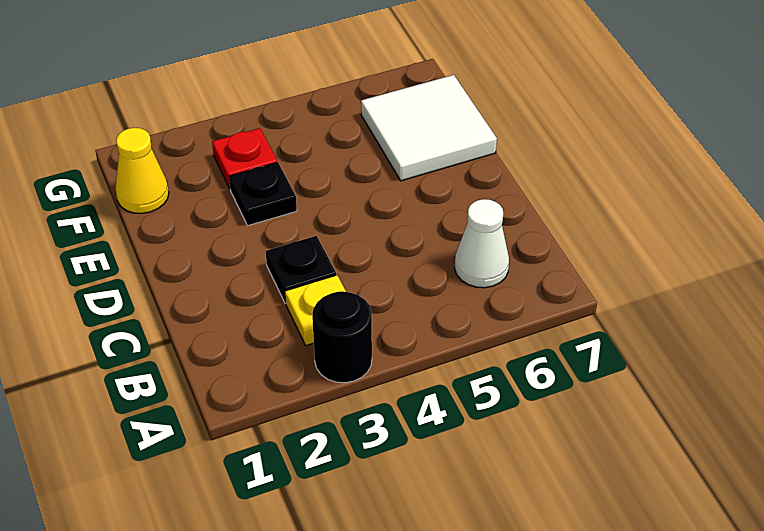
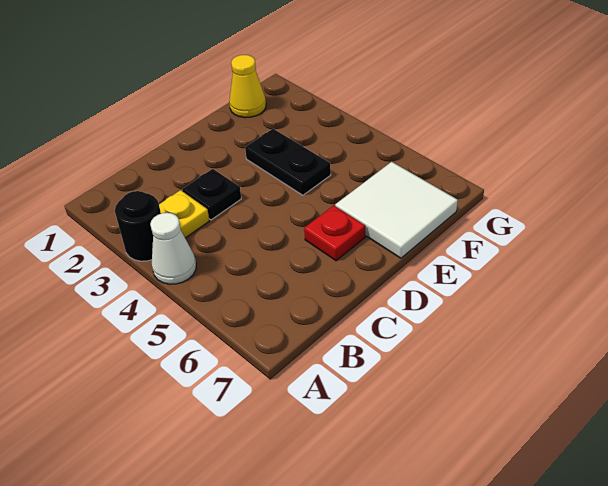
white 1x1 cone [455,199,509,288] -> white 1x1 cone moved to [150,213,196,284]
black 1x1 plate [229,162,297,226] -> black 1x2 plate [245,129,331,195]
red 1x1 plate [212,128,277,188] -> red 1x1 plate moved to [304,206,365,261]

